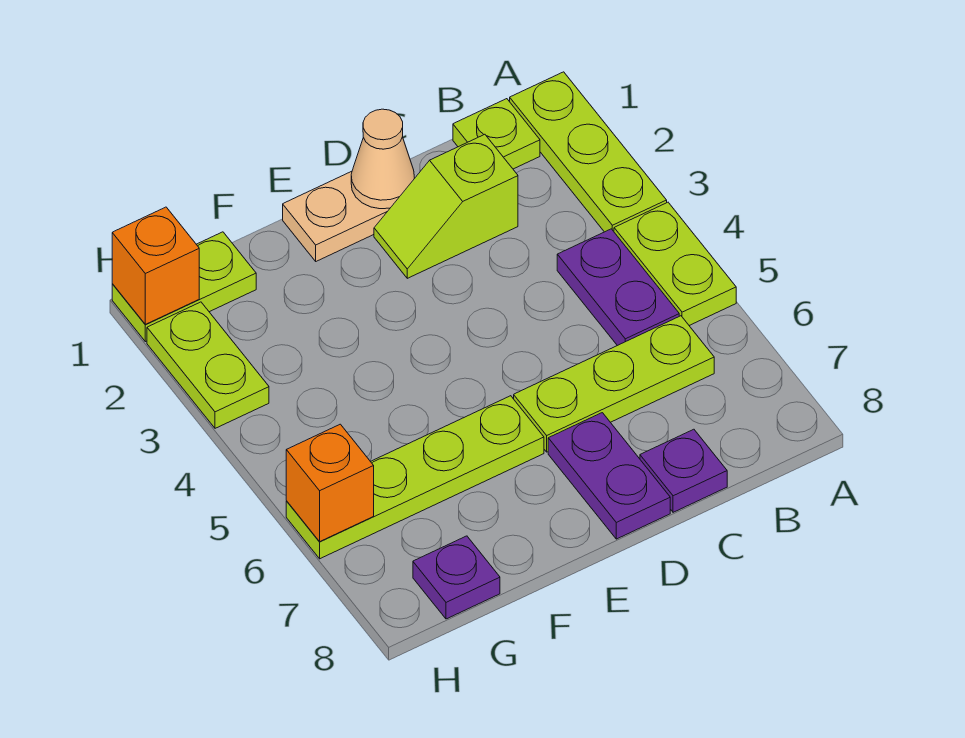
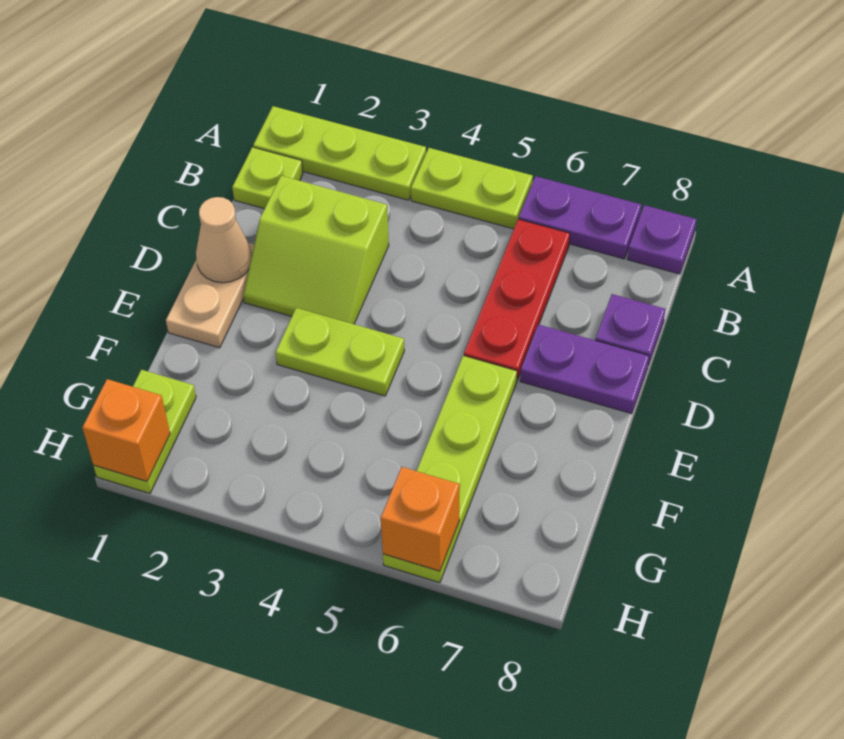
purple 1x2 plate [557,229,679,346] -> purple 1x2 plate moved to [519,176,641,259]
lime 1x3 plate [514,316,714,452] -> red 1x3 plate [464,219,570,380]
lime 1x2 slope [374,134,518,278] -> lime 2x2 slope [243,176,389,324]
purple 1x1 plate [413,536,500,619] -> purple 1x1 plate moved to [627,205,696,274]
lime 1x2 plate [147,302,269,428] -> lime 1x2 plate moved to [276,308,404,396]

